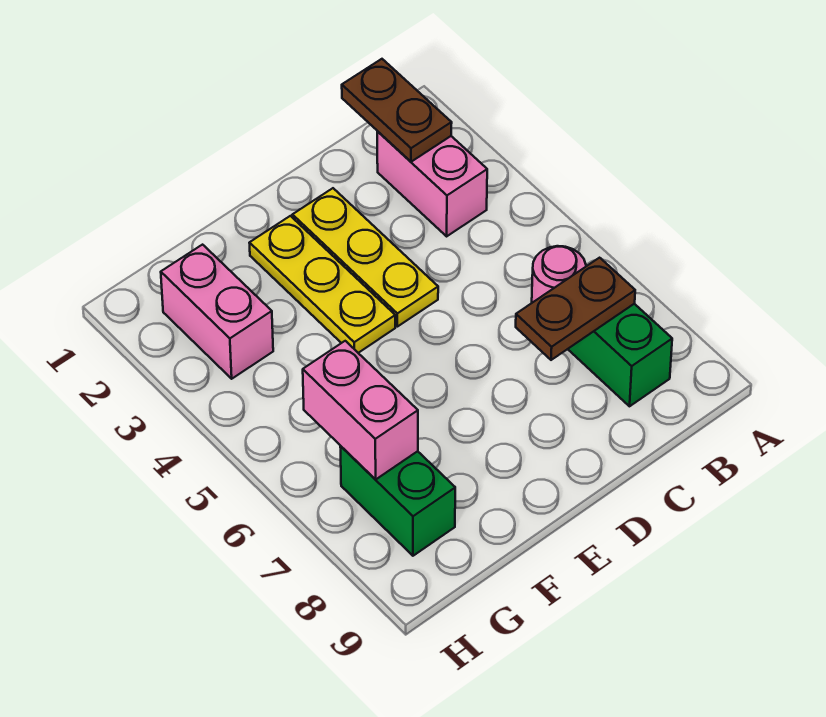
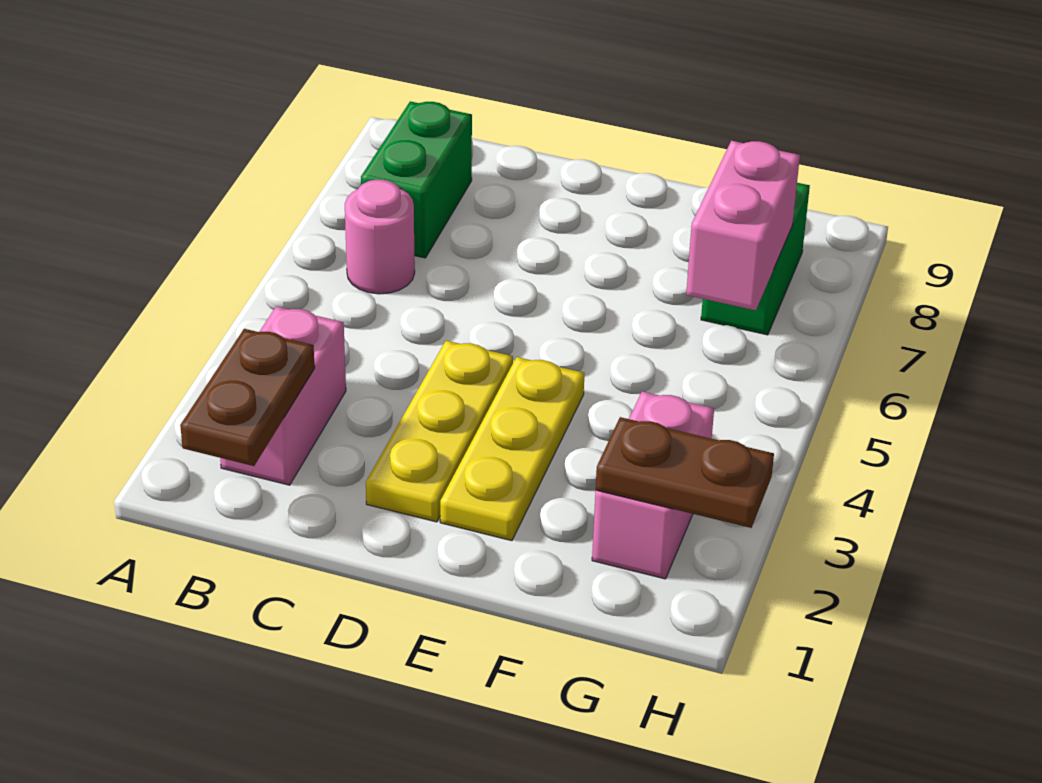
brown 1x2 plate [516,258,635,360] -> brown 1x2 plate moved to [596,417,774,528]

